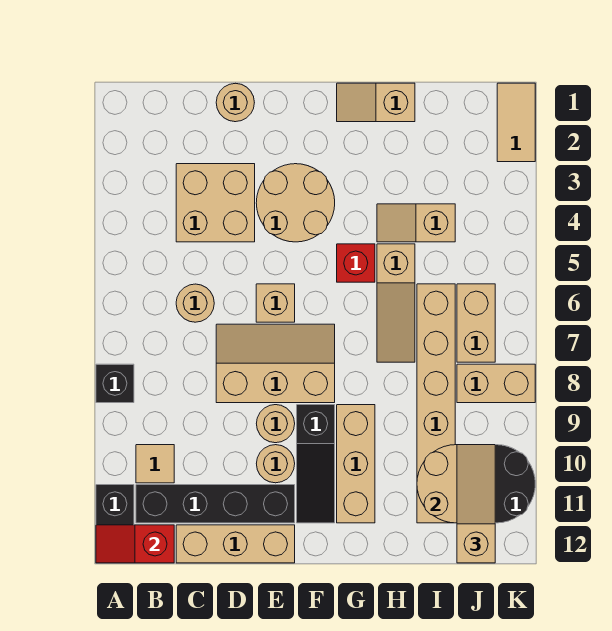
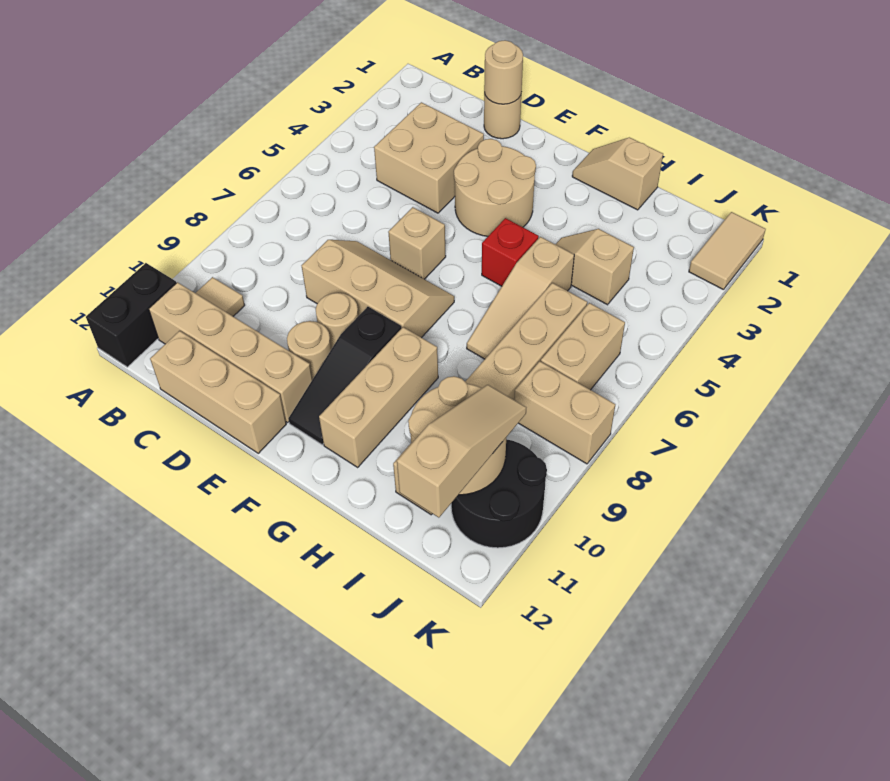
black 1x1 brick [96,364,134,403] -> none
red 1x2 slope [96,525,174,563] -> none
black 1x4 brick [136,485,295,523] -> tan 1x4 brick [149,282,312,422]
tan 1x1 round brick [176,284,214,322] -> tan 1x1 round brick moved to [484,40,523,104]

